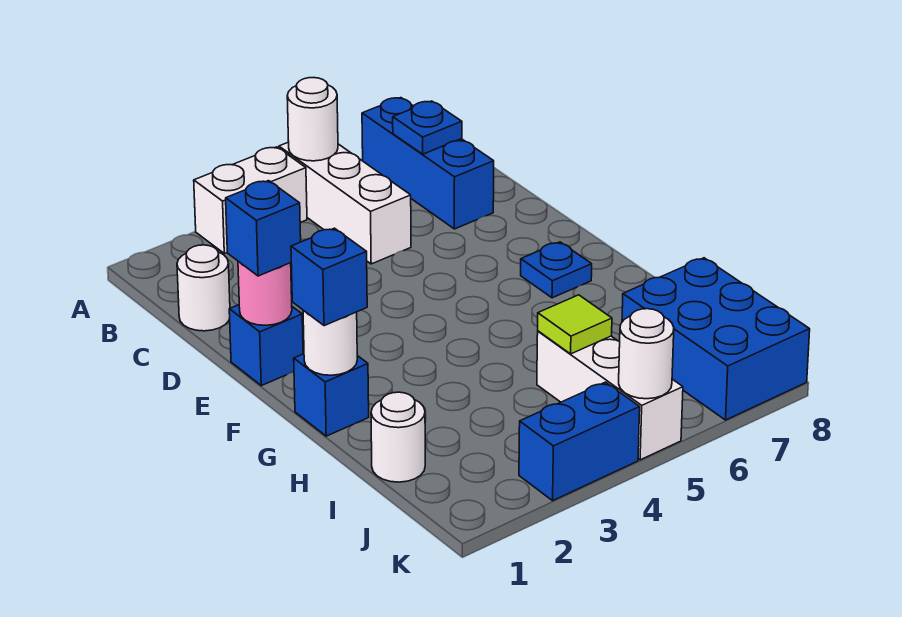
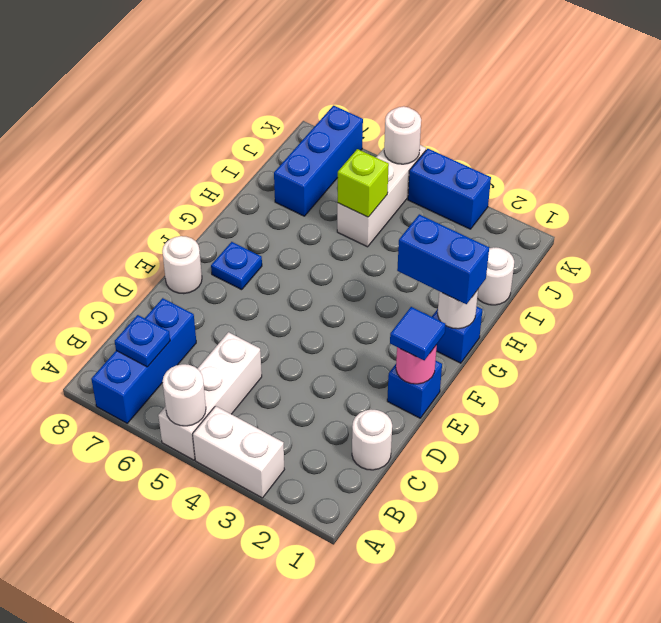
blue 1x1 brick [226,181,301,276] -> blue 1x1 tile [390,307,445,360]
none -> white 1x1 round brick [162,236,202,294]
blue 1x1 brick [291,228,367,326] -> blue 1x2 brick [397,214,489,304]
lime 1x1 tile [538,295,612,354] -> lime 1x1 brick [338,149,389,217]
blue 2x3 brick [622,258,810,420] -> blue 1x3 brick [274,106,363,216]

